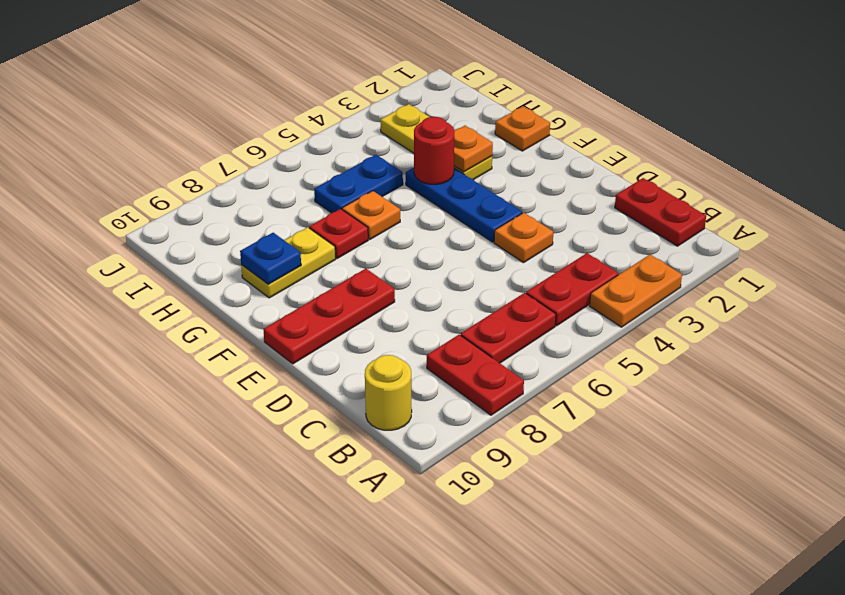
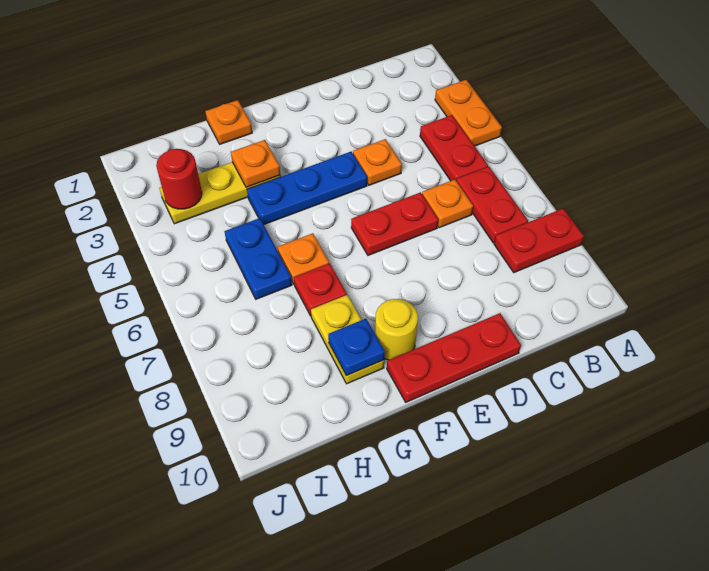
red 1x2 plate [615,178,706,246] -> red 1x2 plate moved to [351,192,438,255]
yellow 1x1 round brick [365,355,412,430] -> yellow 1x1 round brick moved to [375,299,418,360]
none -> orange 1x1 plate [422,179,473,228]
red 1x3 plate [263,269,395,364] -> red 1x3 plate turned to [387,313,521,402]
red 1x1 round brick [414,117,454,184] -> red 1x1 round brick moved to [156,149,202,209]

